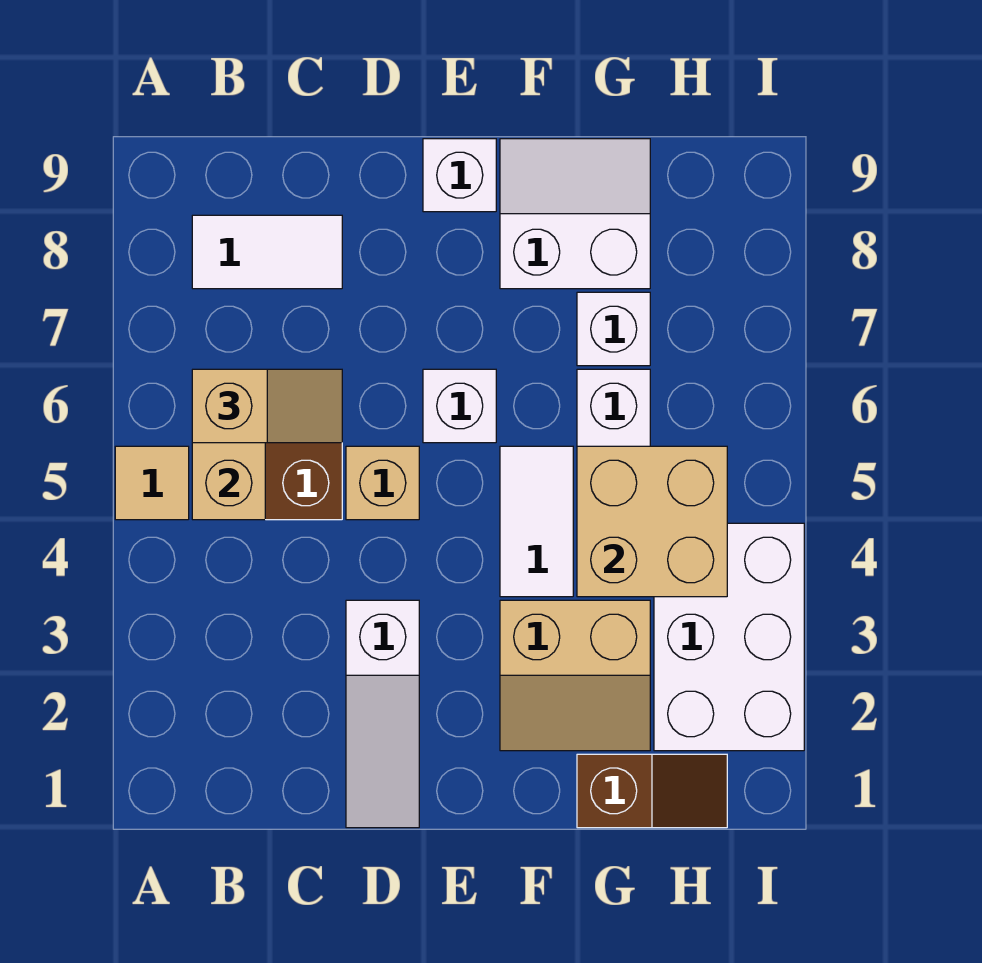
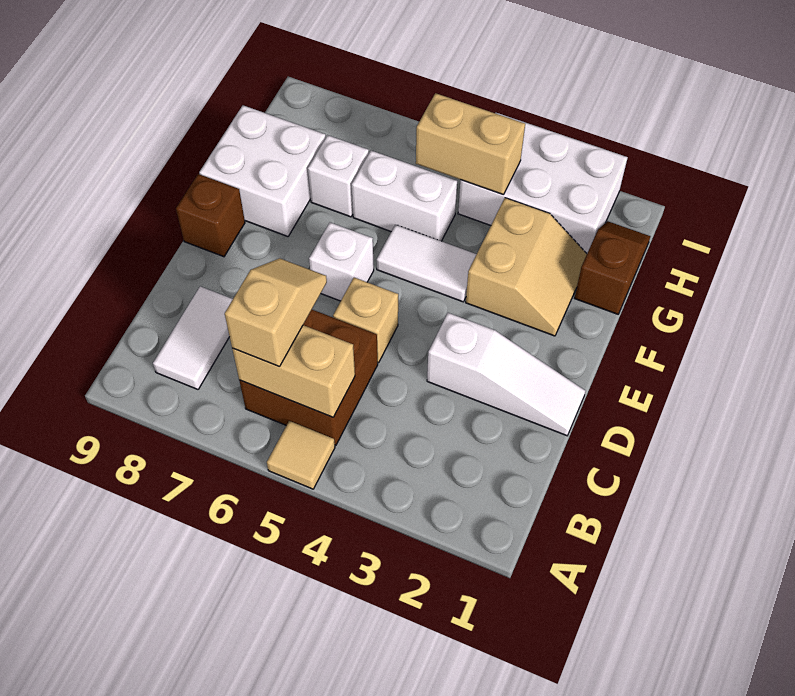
white 1x1 brick [423,139,496,212] -> brown 1x1 brick [176,174,245,257]
white 2x2 slope [500,139,650,289] -> white 2x2 brick [199,105,326,236]
tan 2x2 brick [577,446,727,597] -> tan 1x2 brick [416,93,525,195]

